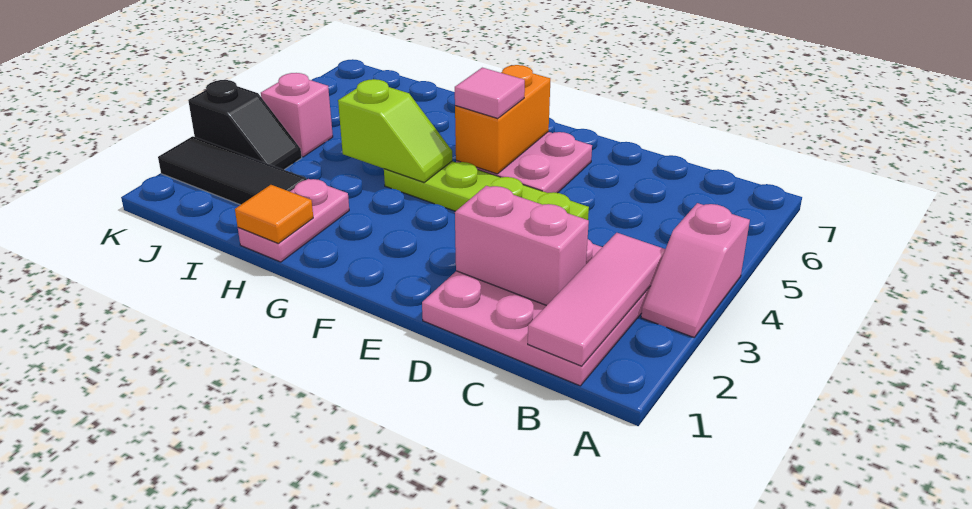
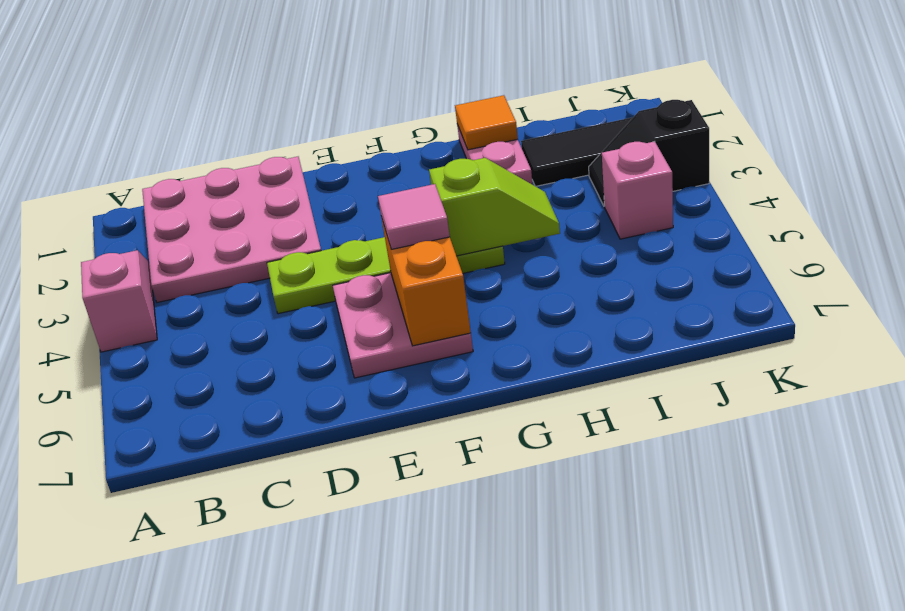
pink 1x3 tile [528,233,665,366] -> none
pink 1x2 brick [455,186,589,306] -> none
lime 1x2 slope [338,79,452,182] -> lime 1x2 slope turned to [429,158,560,256]

